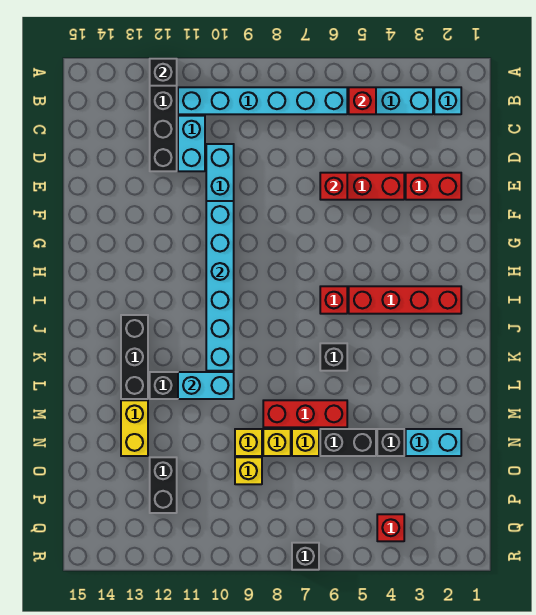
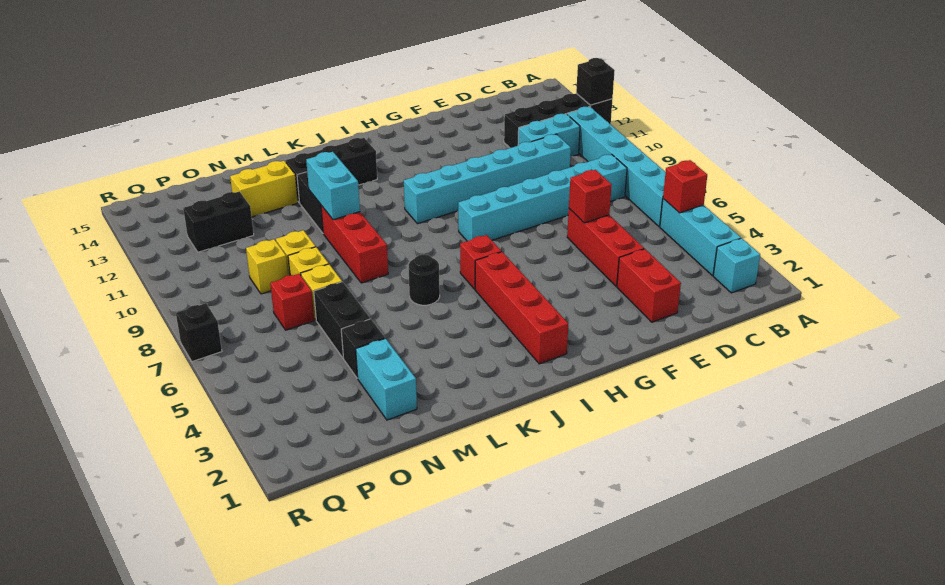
cyan 1x6 brick [206,201,234,371] -> cyan 1x6 brick moved to [458,154,627,241]
black 1x1 brick [320,343,347,371] -> black 1x1 round brick [409,254,440,305]
red 1x3 brick [263,400,347,427] -> red 1x3 brick moved to [321,205,388,283]
red 1x1 brick [377,514,404,541] -> red 1x1 brick moved to [270,274,314,330]

